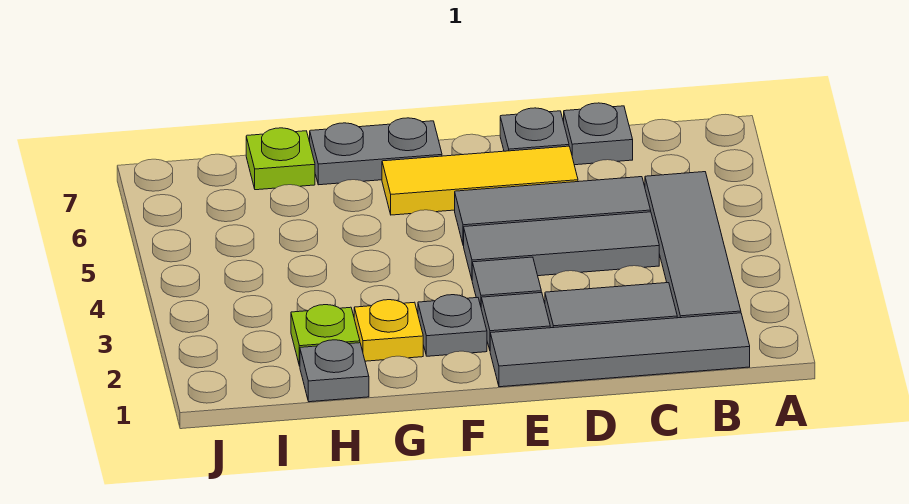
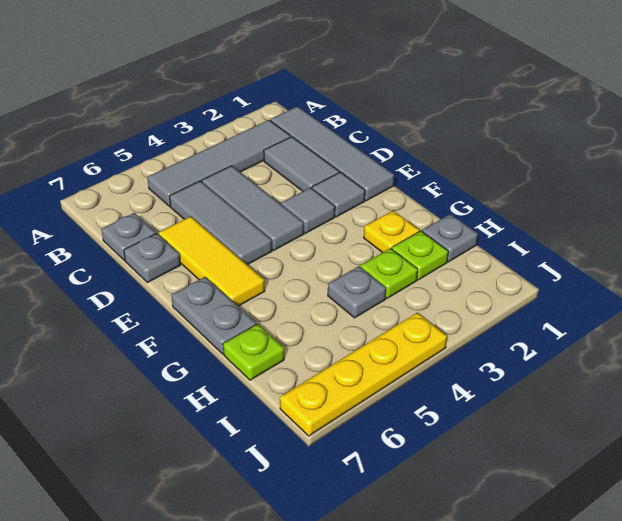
grey 1x1 plate [418,295,487,356] -> grey 1x1 plate moved to [328,266,386,318]
none -> lime 1x1 plate [360,248,418,298]
none -> yellow 1x4 plate [280,313,447,436]

